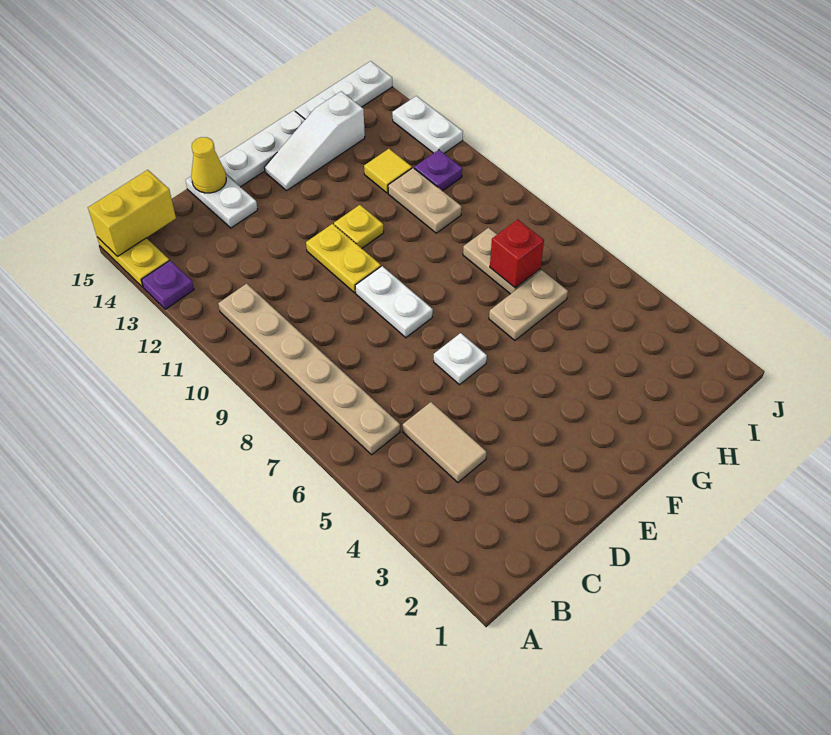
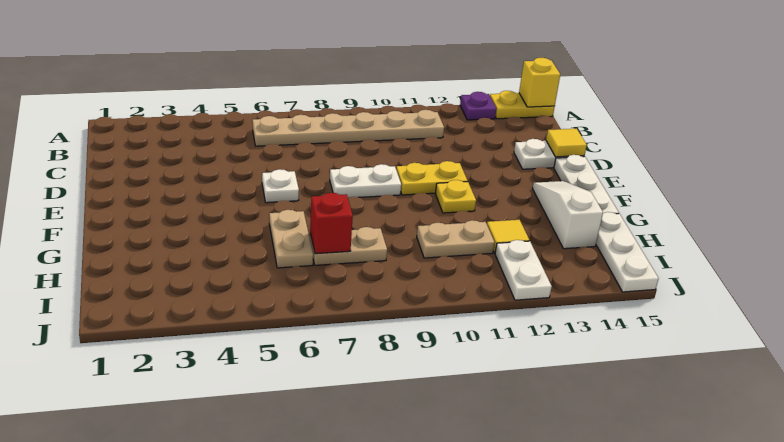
yellow 1x2 brick [88,170,176,256] -> yellow 1x1 brick [519,58,560,107]
tan 1x2 tile [403,402,486,483] -> none
yellow 1x1 cone [191,137,226,193] -> yellow 1x1 tile [546,129,587,157]
purple 1x1 plate [414,150,462,191] -> none
white 1x2 plate [392,96,463,153] -> white 1x2 plate turned to [495,240,552,300]

